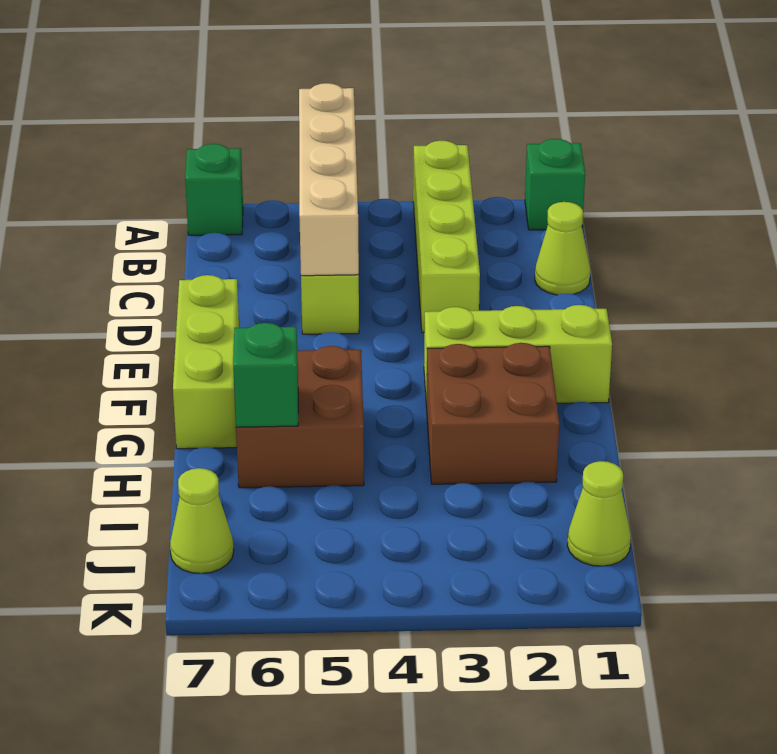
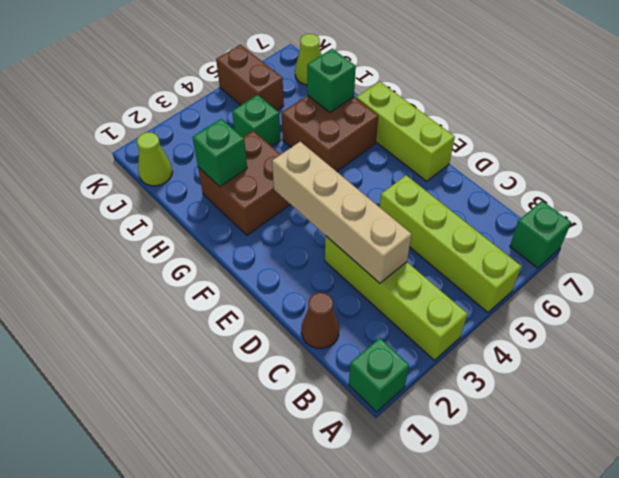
tan 1x4 brick [299,83,359,276] -> tan 1x4 brick moved to [272,142,412,283]
lime 1x1 cone [535,202,590,295] -> brown 1x1 cone [301,293,339,349]
lime 1x3 brick [424,305,612,405] -> none
none -> green 1x1 brick [193,119,247,187]
none -> green 1x1 brick [232,95,281,146]
none -> brown 1x2 brick [216,45,284,110]

